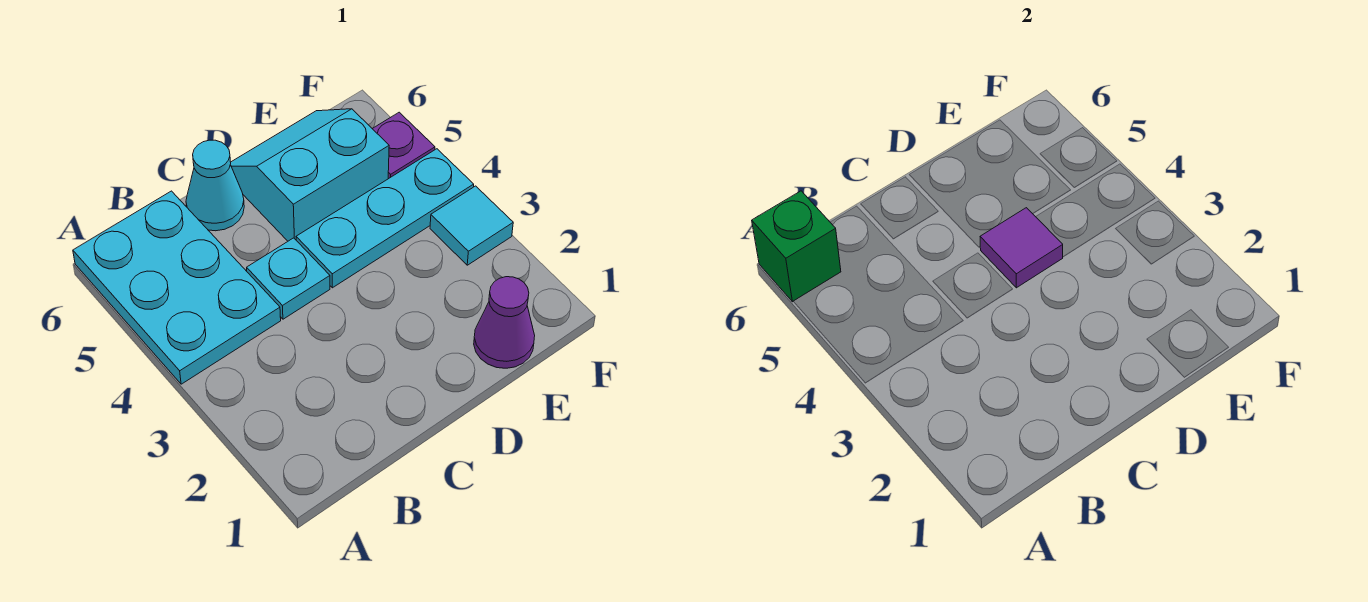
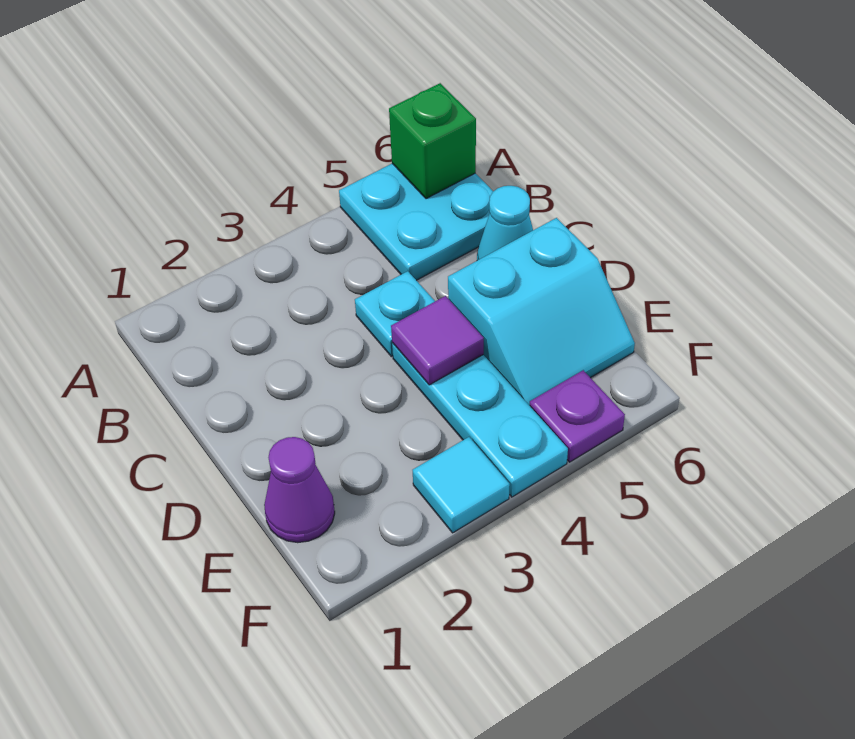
cyan 2x3 plate [73,191,281,384] -> cyan 2x2 plate [339,164,493,280]
cyan 2x2 slope [230,109,389,241] -> cyan 2x2 slope turned to [448,218,635,405]

